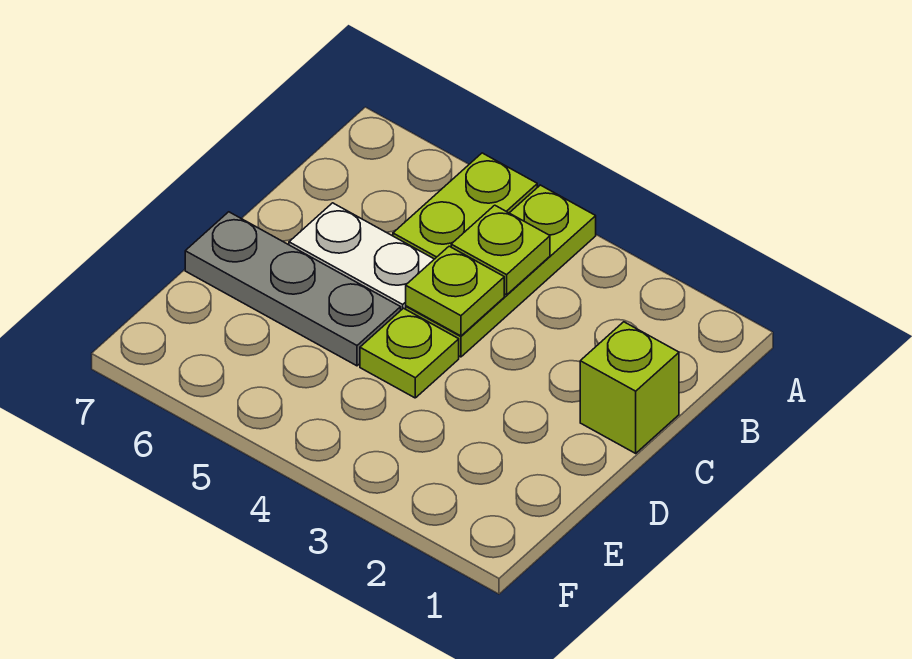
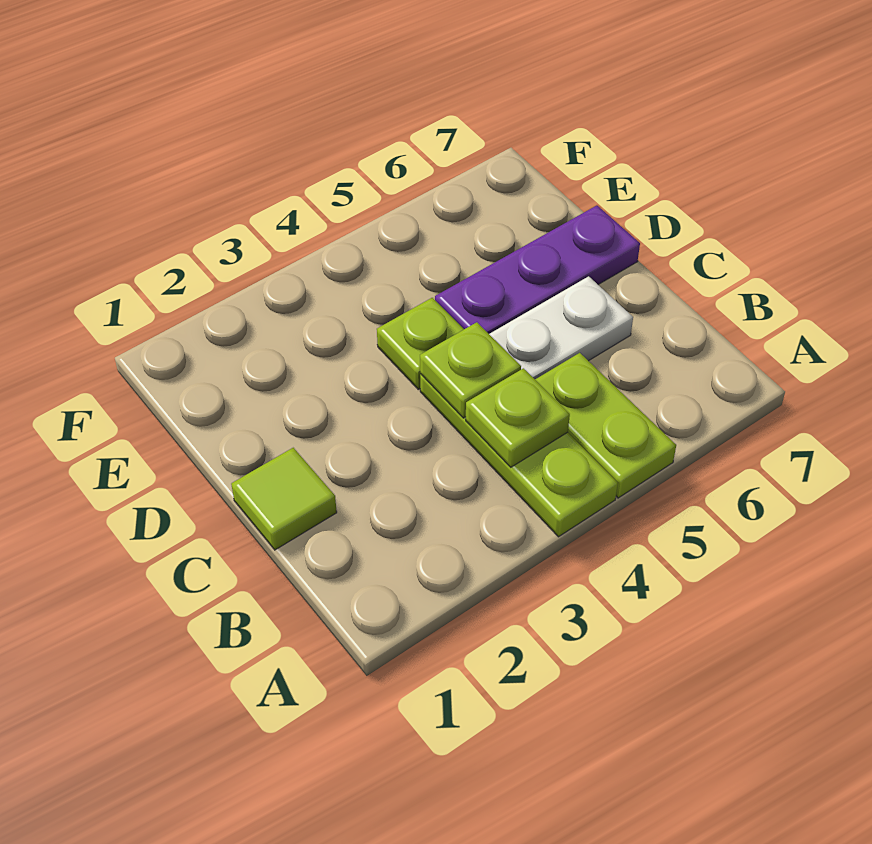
lime 1x1 brick [580,322,679,453] -> lime 1x1 tile [231,448,337,550]
grey 1x3 plate [185,212,401,366] -> purple 1x3 plate [435,206,640,334]

